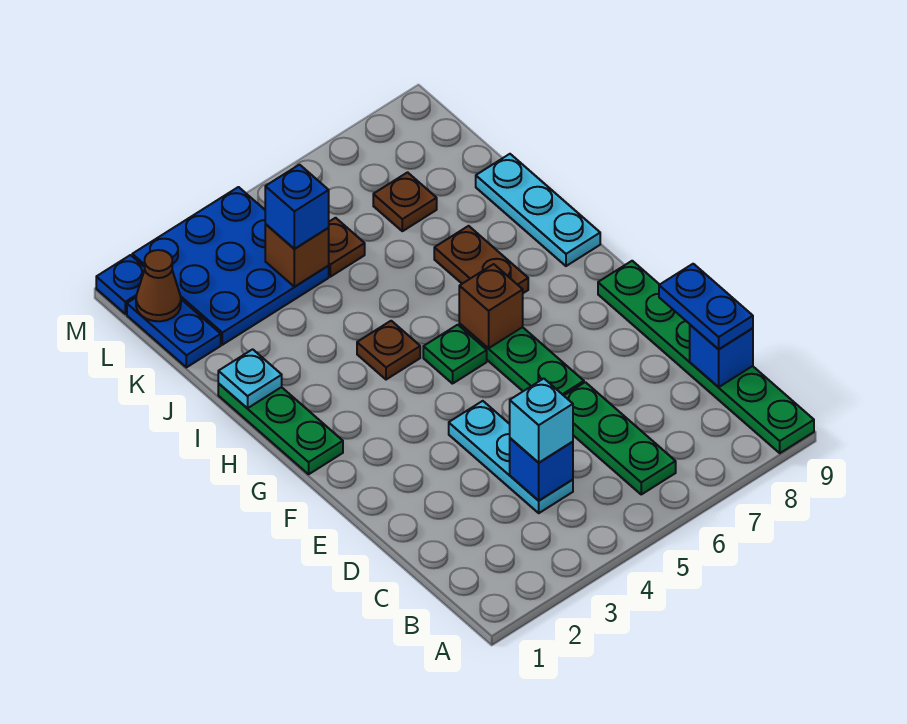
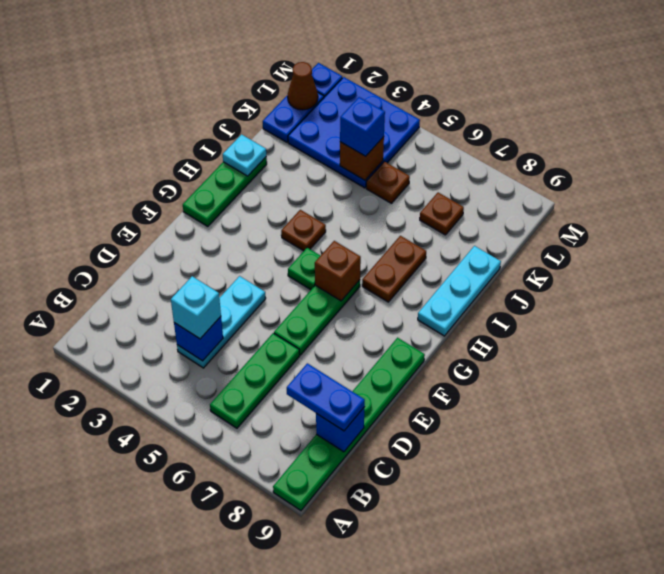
blue 1x2 plate [659,264,753,349] -> blue 1x2 plate turned to [287,363,365,431]

